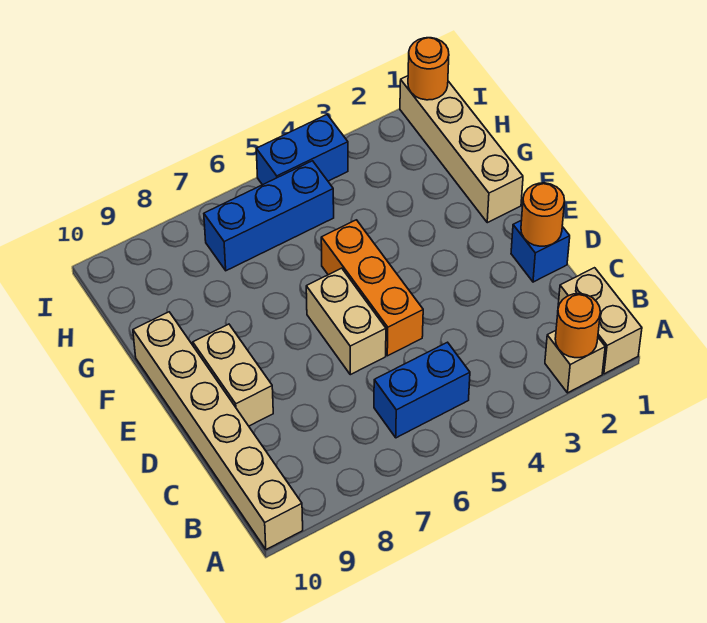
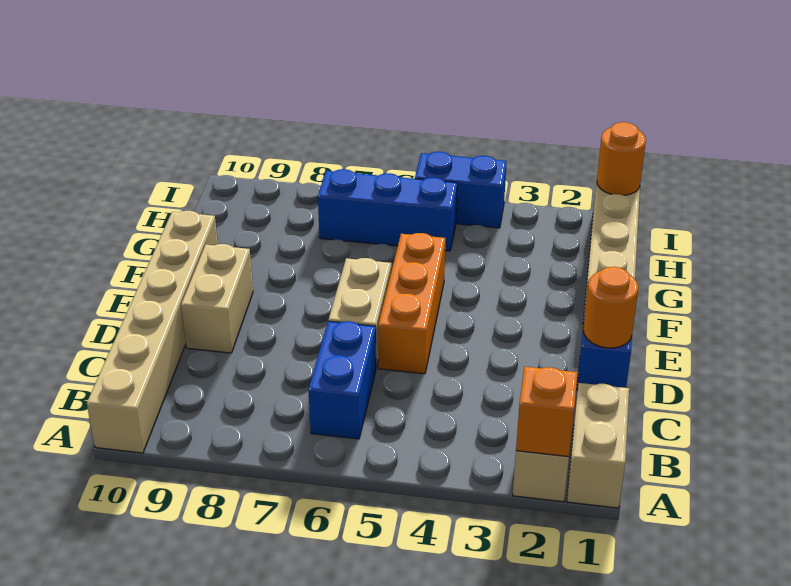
orange 1x1 round brick [555,294,600,358] -> orange 1x1 brick [516,367,578,457]
blue 1x2 brick [374,342,470,438] -> blue 1x2 brick turned to [308,321,376,439]

